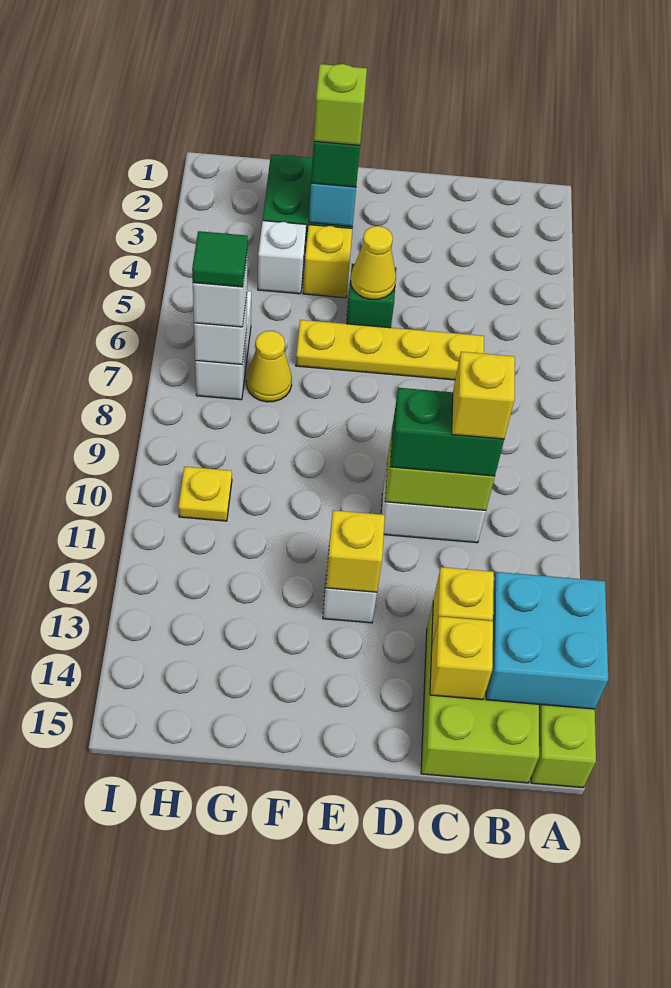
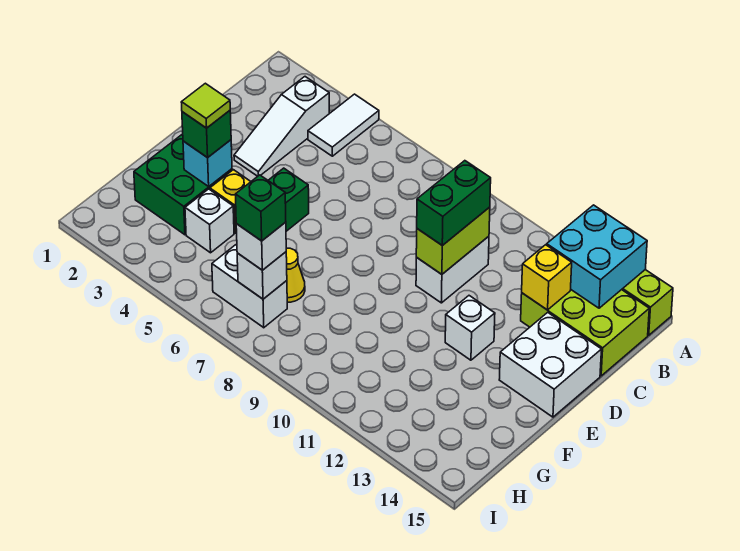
none -> white 1x2 tile [308,94,379,156]
none -> white 1x3 slope [234,77,329,176]
yellow 1x4 plate [296,320,484,380] -> none
yellow 1x1 brick [452,352,515,439] -> none
yellow 1x1 brick [430,616,493,700] -> none
none -> white 2x2 brick [499,312,602,417]
yellow 1x1 cone [351,226,396,299] -> none
yellow 1x1 brick [326,510,385,592] -> none
lime 1x1 brick [314,64,367,145] -> lime 1x1 tile [181,83,230,128]
green 1x1 tile [192,231,248,287] -> green 1x1 brick [235,175,286,241]
yellow 1x1 plate [178,467,232,521] -> none

